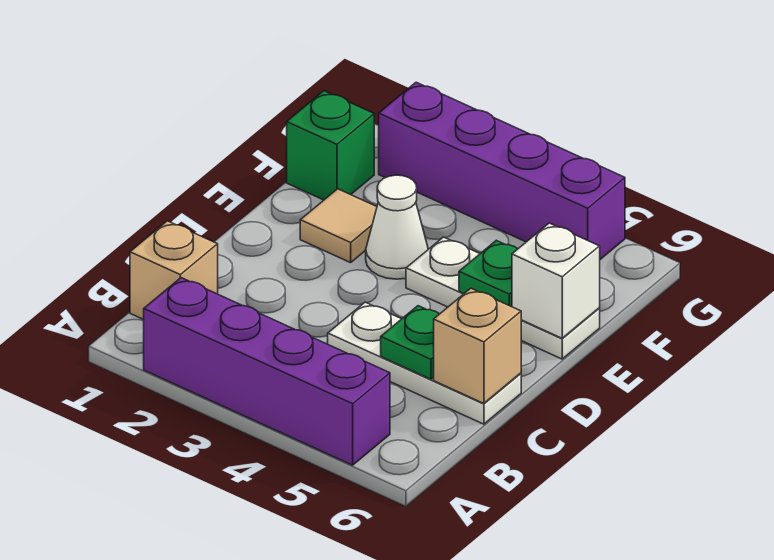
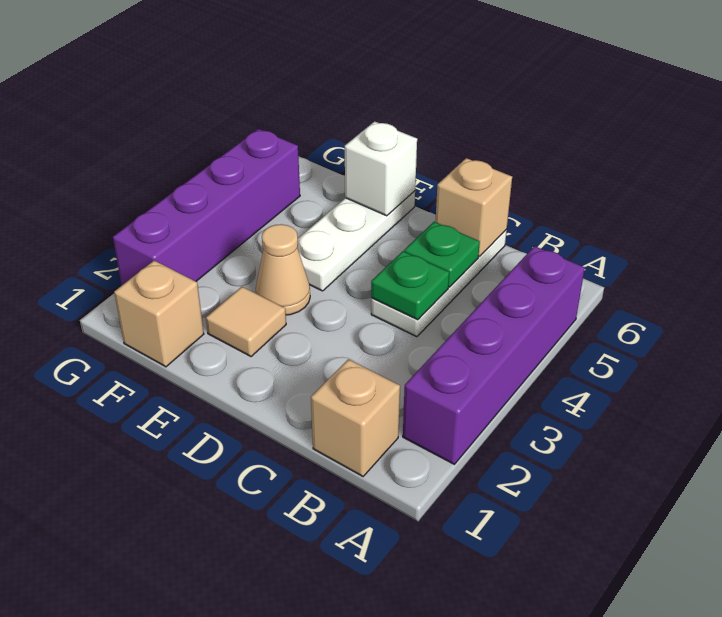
white 1x1 cone [366,175,428,279] -> tan 1x1 cone [256,224,310,315]
green 1x1 plate [459,240,518,307] -> green 1x1 plate moved to [371,251,449,320]
green 1x1 brick [287,91,374,200] -> tan 1x1 brick [114,260,204,367]

